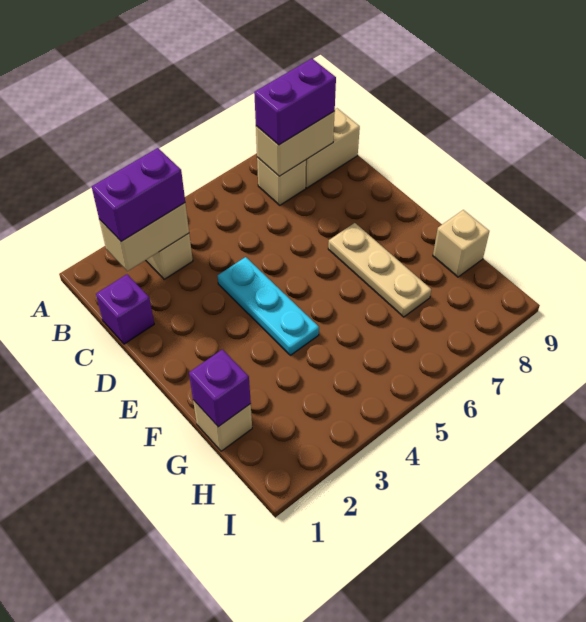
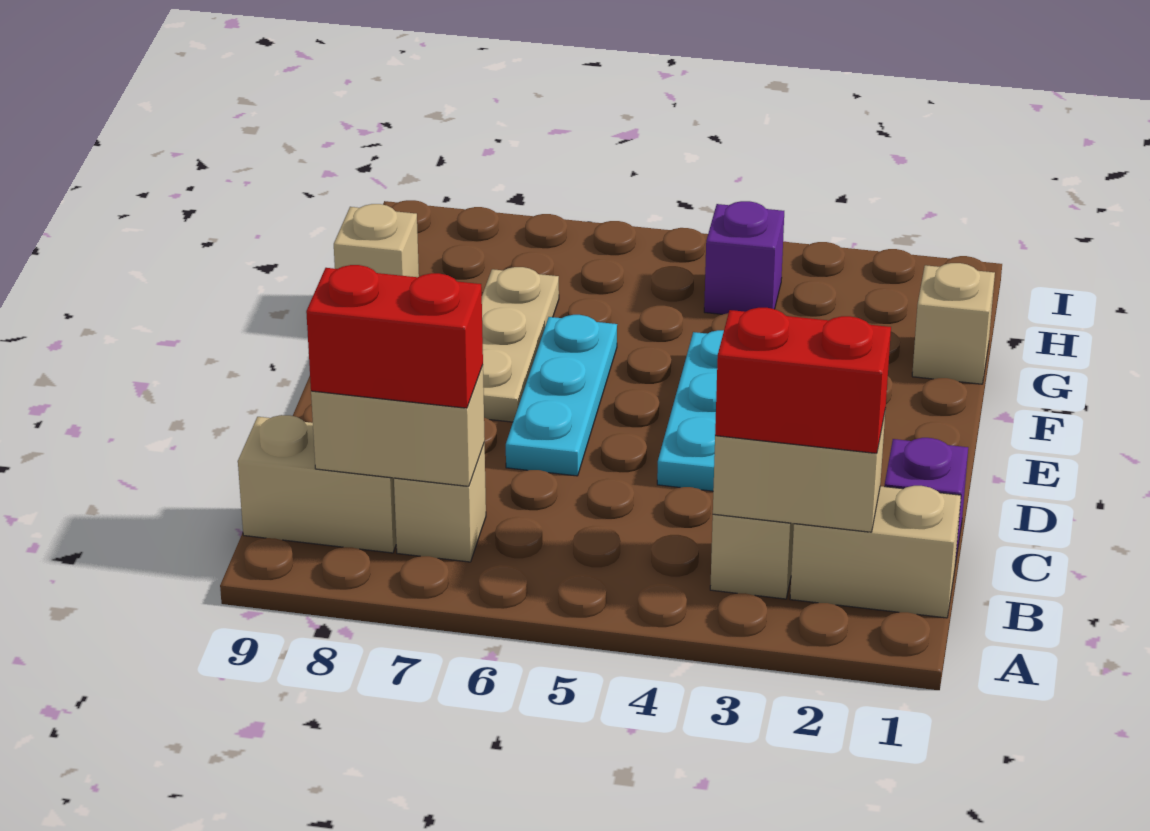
none -> tan 1x2 brick [790,486,961,618]
purple 1x2 brick [92,148,185,242] -> red 1x2 brick [715,308,891,453]
purple 1x2 brick [254,59,336,145] -> red 1x2 brick [306,265,483,408]
none -> cyan 1x3 plate [506,315,617,476]
purple 1x1 brick [189,349,251,427] -> purple 1x1 brick moved to [704,201,784,314]

